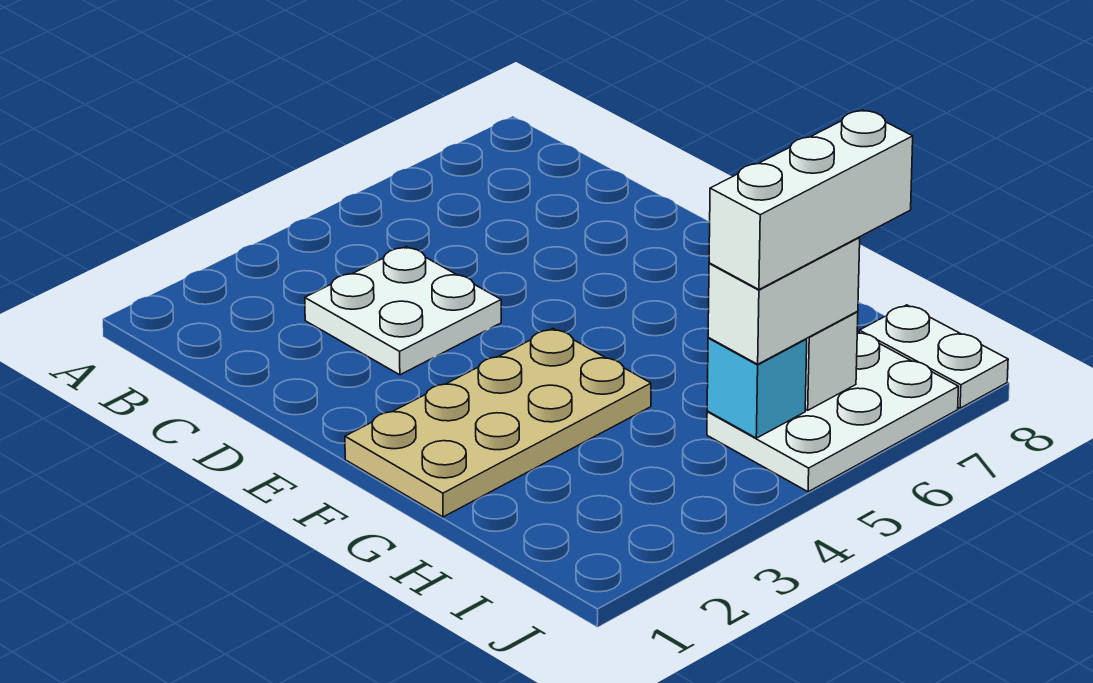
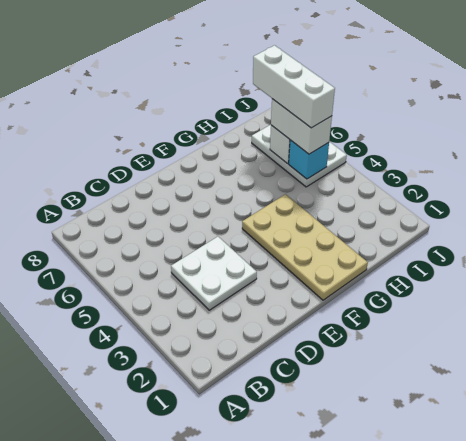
white 1x2 plate [859,305,1008,408] -> none

